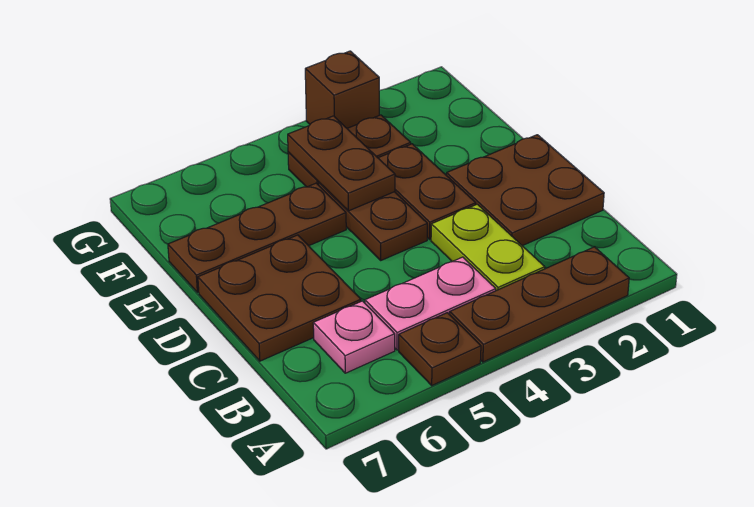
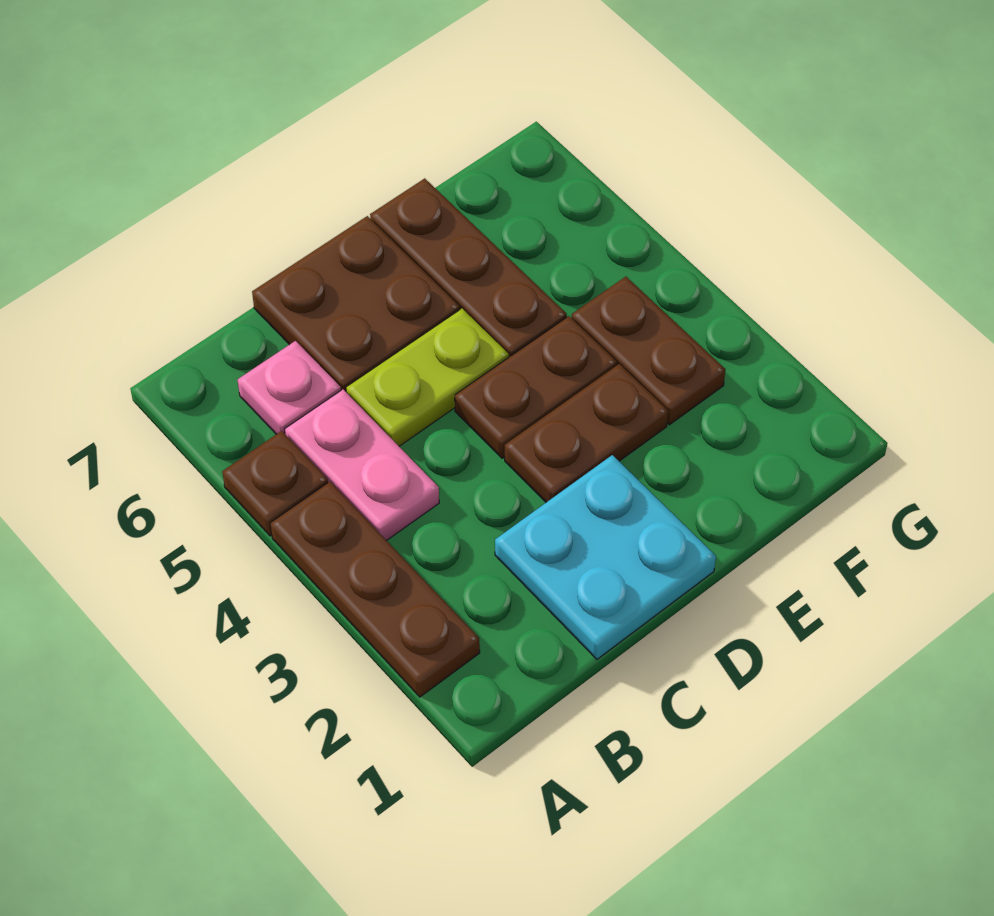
lime 1x2 plate [431,204,545,291] -> lime 1x2 plate moved to [346,309,509,446]
brown 2x2 plate [446,135,604,246] -> cyan 2x2 plate [495,455,716,659]
brown 1x2 plate [288,116,395,211] -> none
brown 1x1 brick [305,51,379,128] -> none

